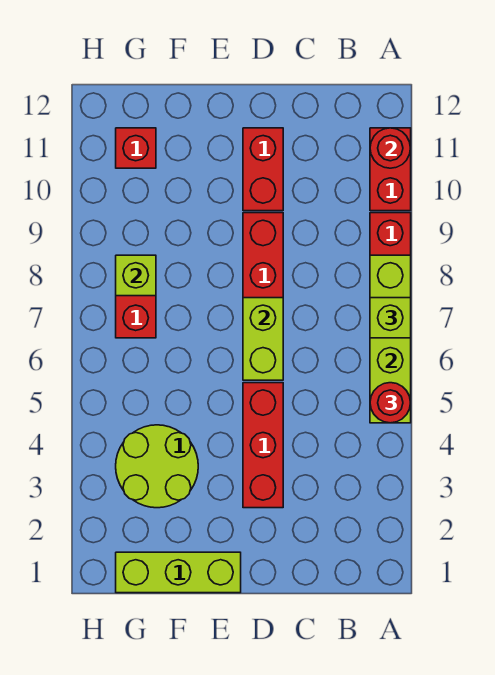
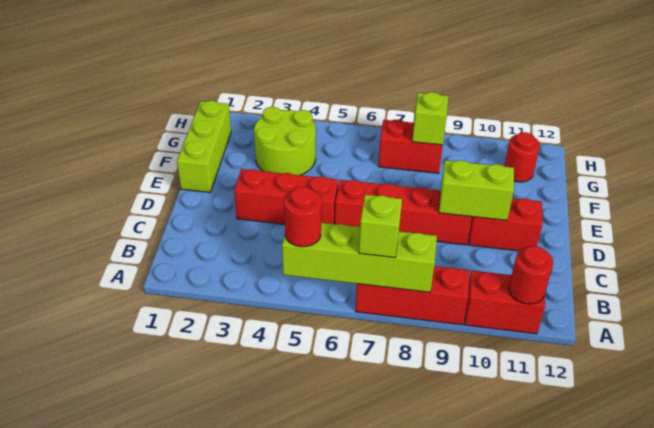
lime 1x2 brick [243,298,283,380] -> lime 1x2 brick moved to [439,160,514,220]
red 1x1 brick [116,128,156,168] -> red 1x1 round brick [504,132,540,182]

